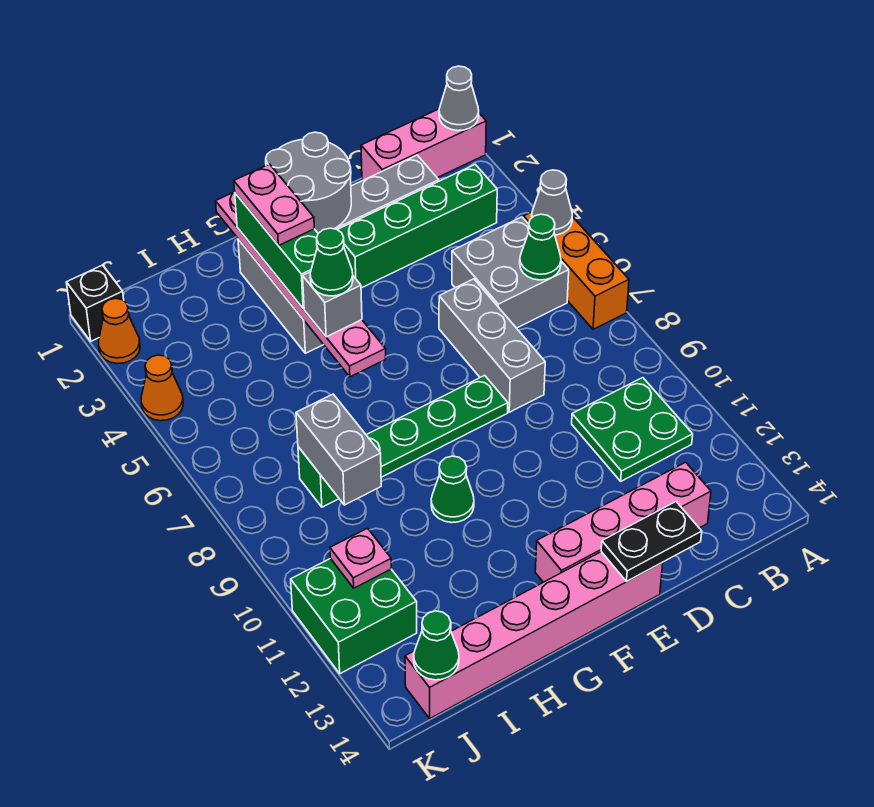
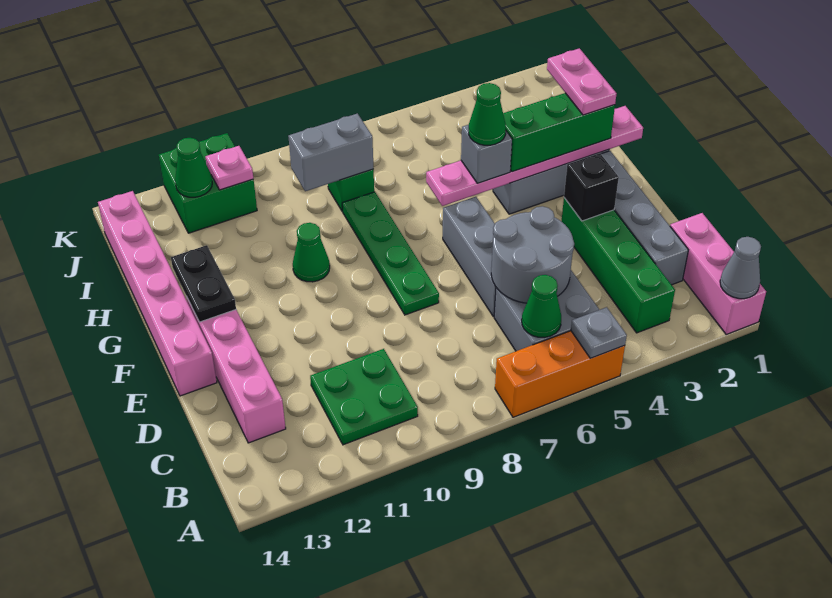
grey 1x1 cone [532,170,572,235] -> grey 1x1 plate [571,307,627,358]
grey 1x3 brick [439,279,545,412] -> grey 1x3 brick turned to [443,197,496,317]
black 1x2 plate [601,502,702,581] -> black 1x2 plate moved to [171,245,236,322]
grey 2x2 round brick [266,132,351,233] -> grey 2x2 round brick moved to [491,206,574,303]
pink 1x2 plate [234,164,314,246] -> pink 1x2 plate turned to [547,48,617,115]
green 1x1 cone [414,611,459,680] -> green 1x1 cone moved to [175,138,212,197]
black 1x1 brick [66,265,124,341] -> black 1x1 brick moved to [564,153,619,221]
orange 1x1 cone [99,298,140,364] -> none
orange 1x1 cone [141,355,183,421] -> none

